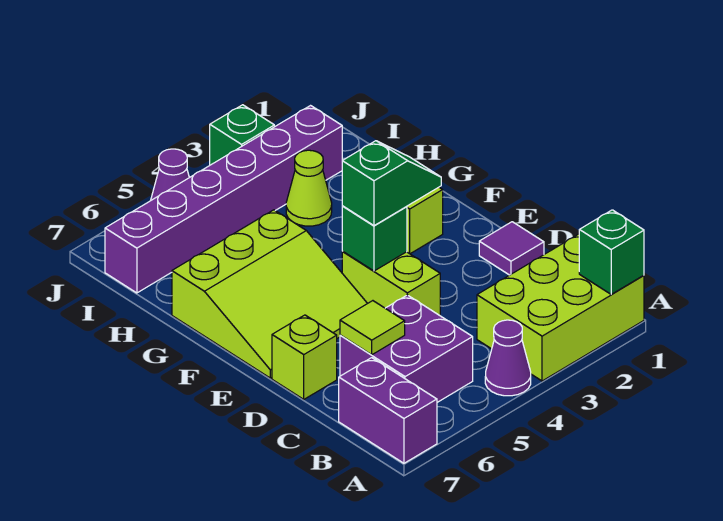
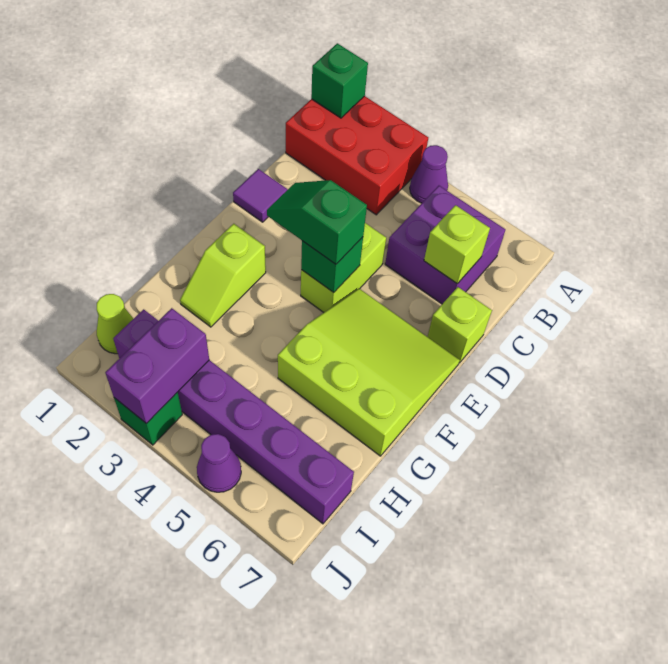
lime 2x3 brick [477,234,644,381] -> red 2x3 brick [286,96,428,215]
purple 1x2 brick [339,358,437,463] -> purple 1x2 brick moved to [105,308,209,424]
lime 1x1 tile [340,301,405,355] -> lime 1x1 brick [424,205,490,284]
lime 1x1 cone [286,150,332,226] -> lime 1x1 cone moved to [97,294,133,354]

